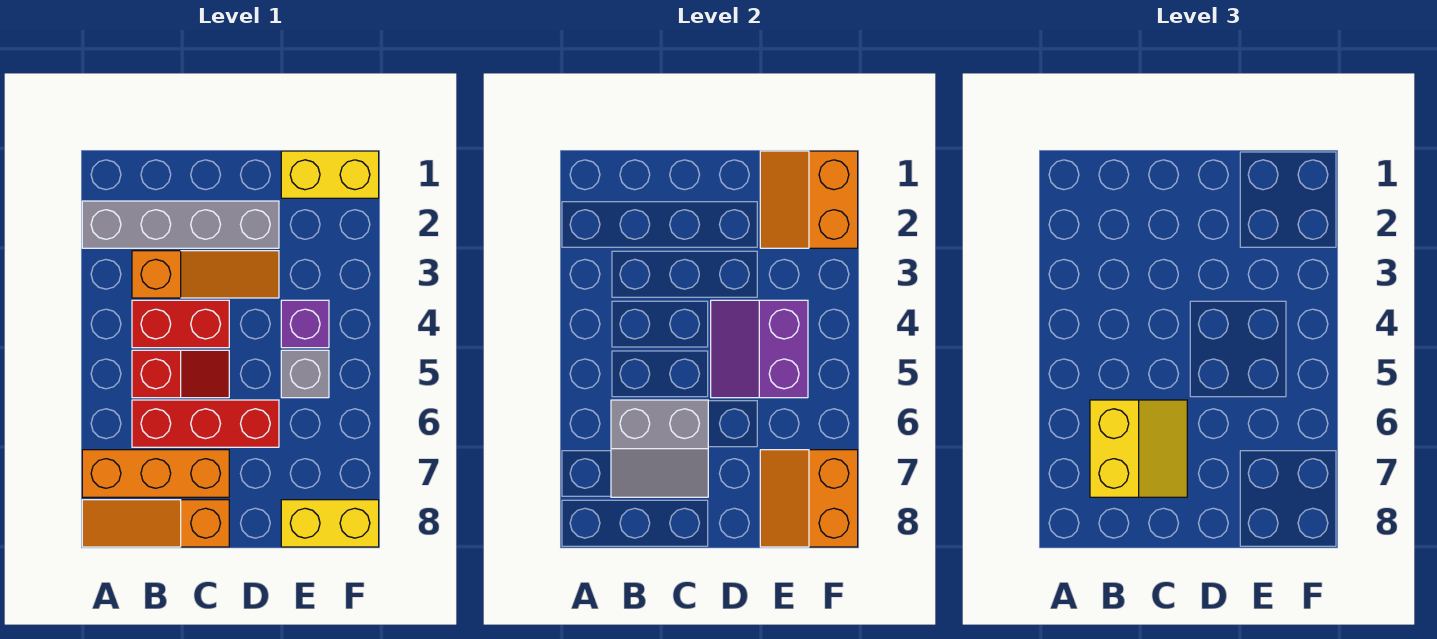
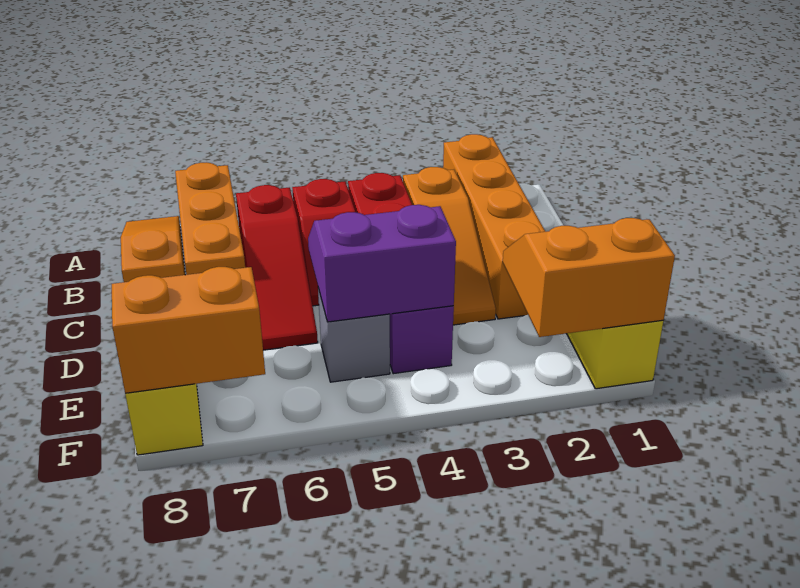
grey 1x4 brick [82,201,279,248] -> orange 1x4 brick [443,134,545,319]
red 1x3 brick [132,400,279,447] -> red 1x3 slope [236,185,318,350]
grey 2x2 slope [611,400,708,497] -> none
yellow 2x2 slope [1090,400,1187,497] -> none

